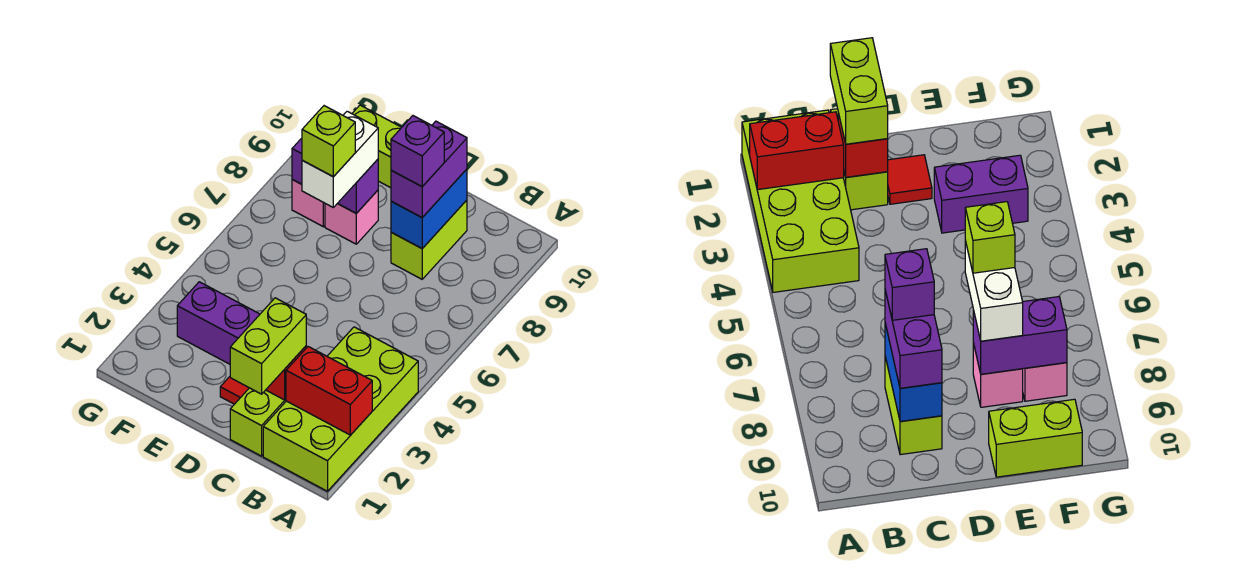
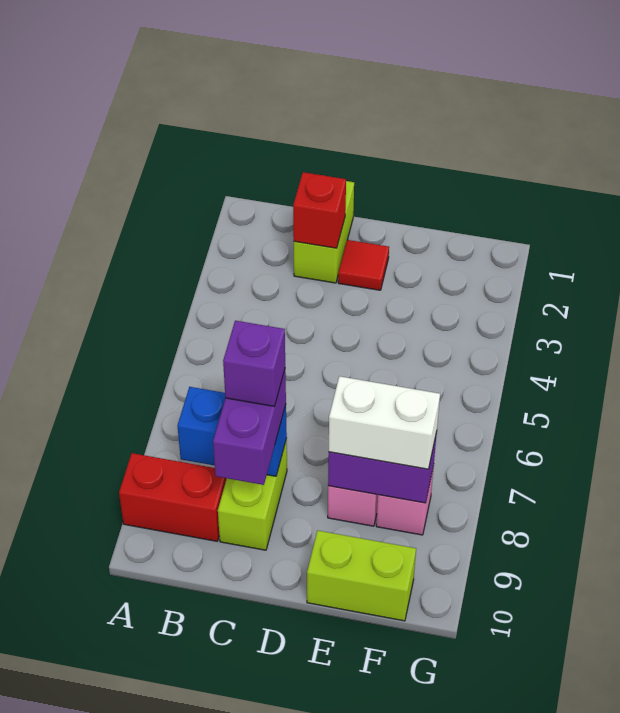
lime 2x4 brick [263,327,418,491] -> none
red 1x2 brick [286,347,372,435] -> red 1x2 brick moved to [119,453,227,541]
lime 1x2 brick [230,298,306,394] -> none
blue 1x2 brick [391,169,467,248] -> blue 1x2 brick turned to [178,387,287,476]
purple 1x2 brick [177,282,260,364] -> none
white 1x2 brick [302,111,378,207] -> white 1x2 brick turned to [329,376,440,469]
lime 1x1 brick [302,106,355,177] -> none

